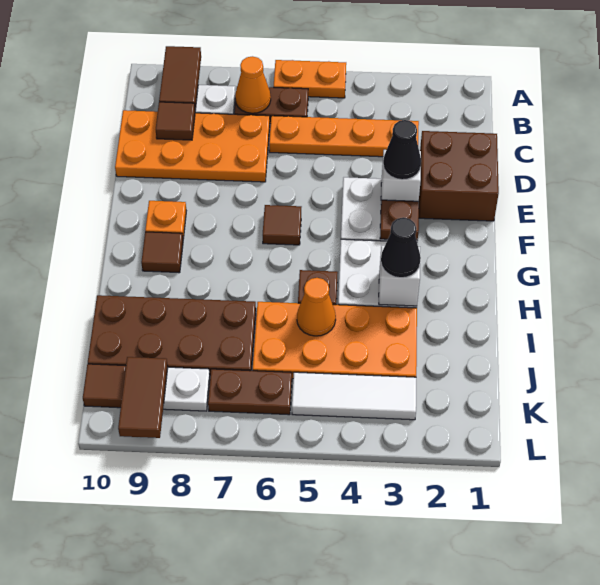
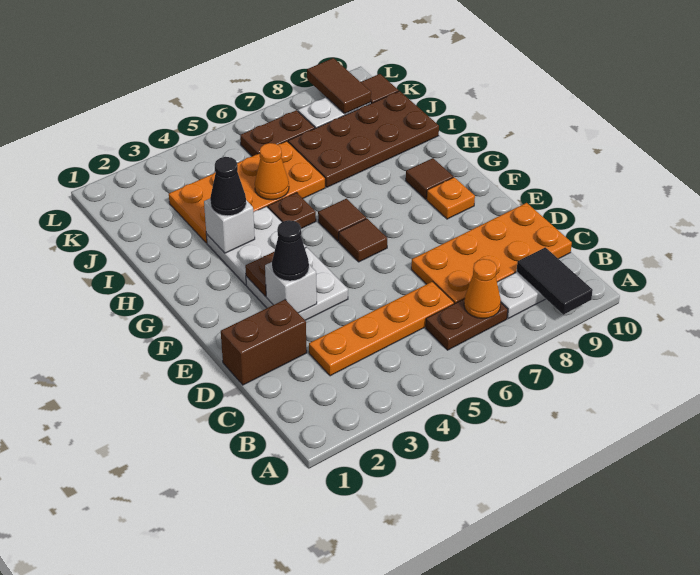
orange 1x2 plate [273,60,346,98] -> none
brown 1x2 tile [159,46,201,110] -> black 1x2 tile [517,247,593,315]
brown 1x1 tile [156,102,195,140] -> brown 1x1 tile moved to [318,199,366,241]
brown 2x2 brick [419,131,499,221] -> brown 1x2 brick [221,300,307,385]
white 1x3 tile [292,372,416,420] -> none

